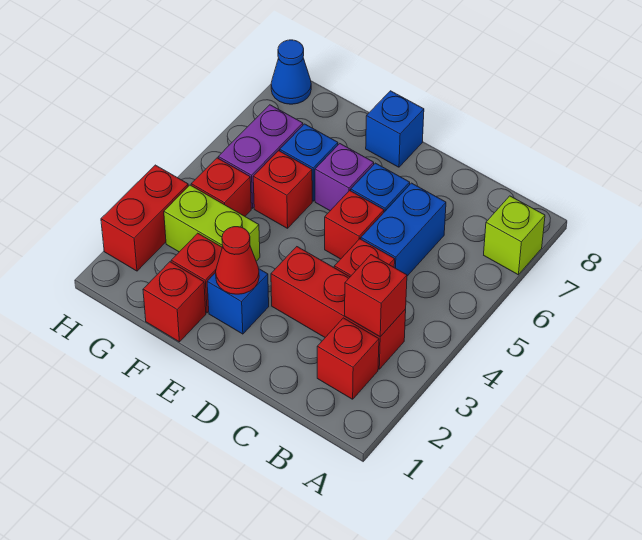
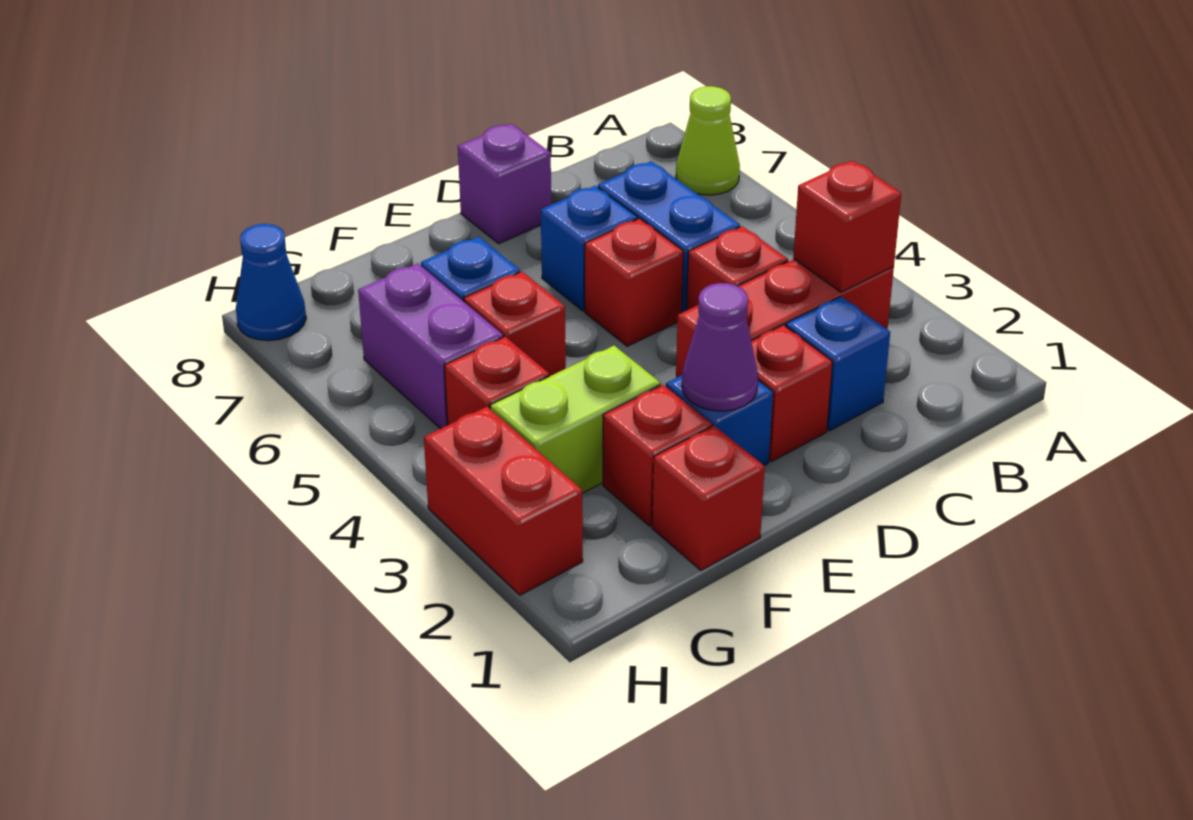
lime 1x1 brick [484,196,545,275] -> lime 1x1 cone [676,86,740,195]
red 1x1 brick [317,318,379,399] -> red 1x1 brick moved to [751,325,833,462]
red 1x1 cone [216,227,259,294] -> purple 1x1 cone [682,283,758,411]
purple 1x1 brick [315,144,374,211] -> purple 1x1 brick moved to [458,124,551,244]
blue 1x1 brick [366,91,424,167] -> blue 1x1 brick moved to [786,296,890,431]

